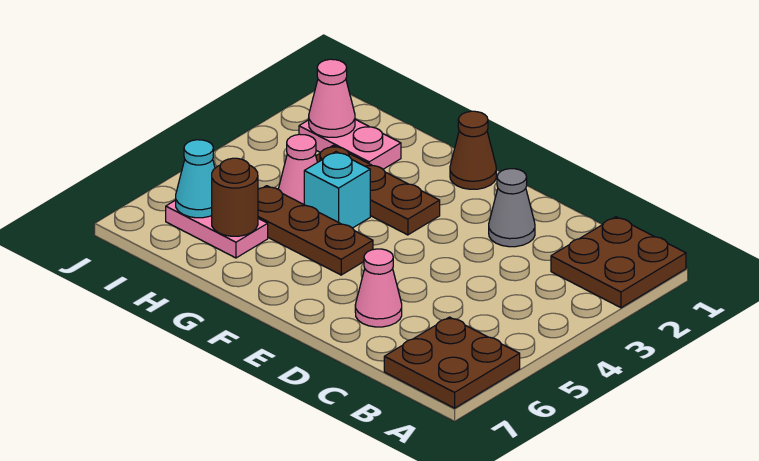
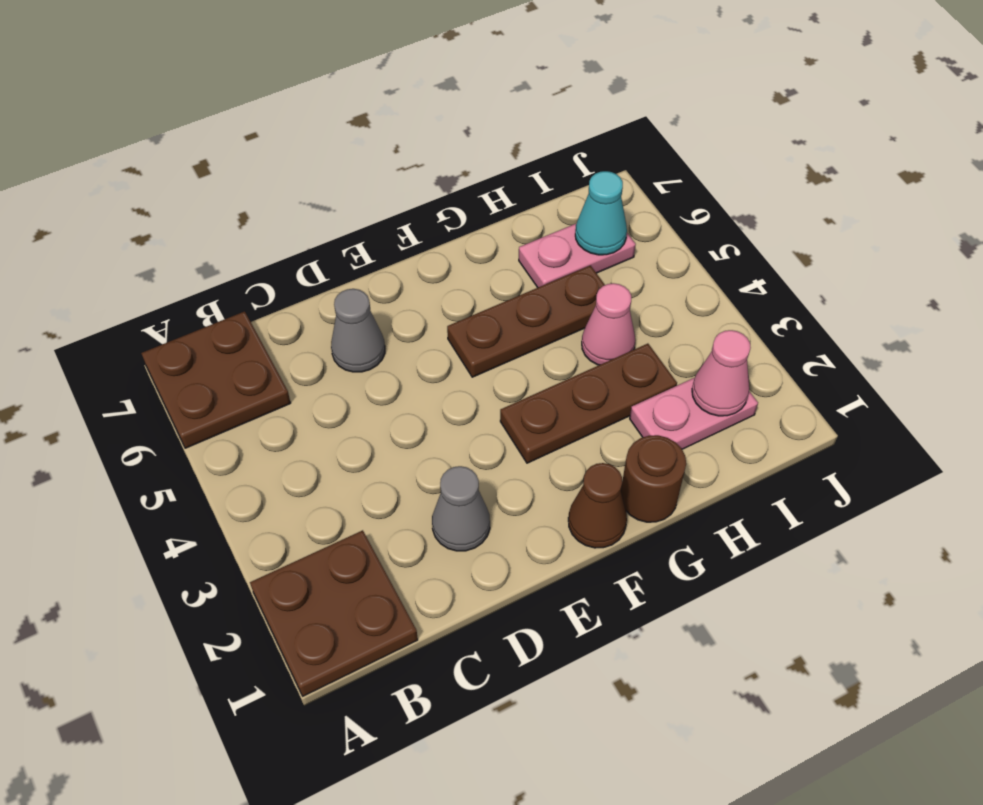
pink 1x1 cone [355,249,402,327] -> grey 1x1 cone [331,289,385,372]
cyan 1x1 brick [304,152,370,228] -> none
brown 1x1 round brick [212,158,258,236] -> brown 1x1 round brick moved to [621,435,686,522]

